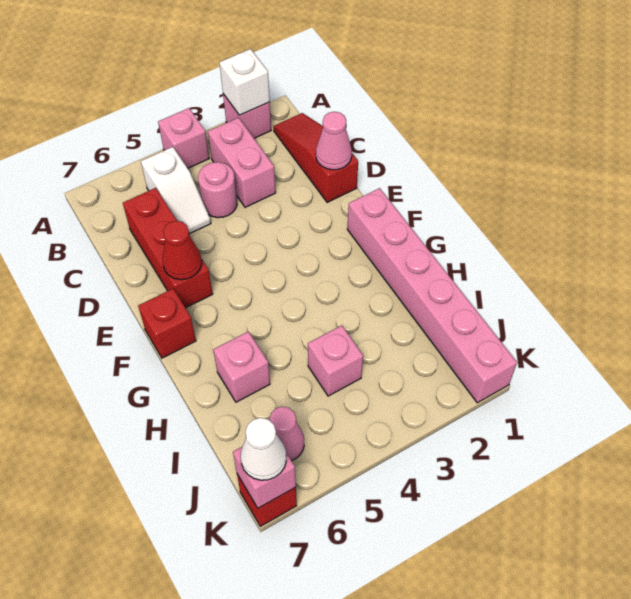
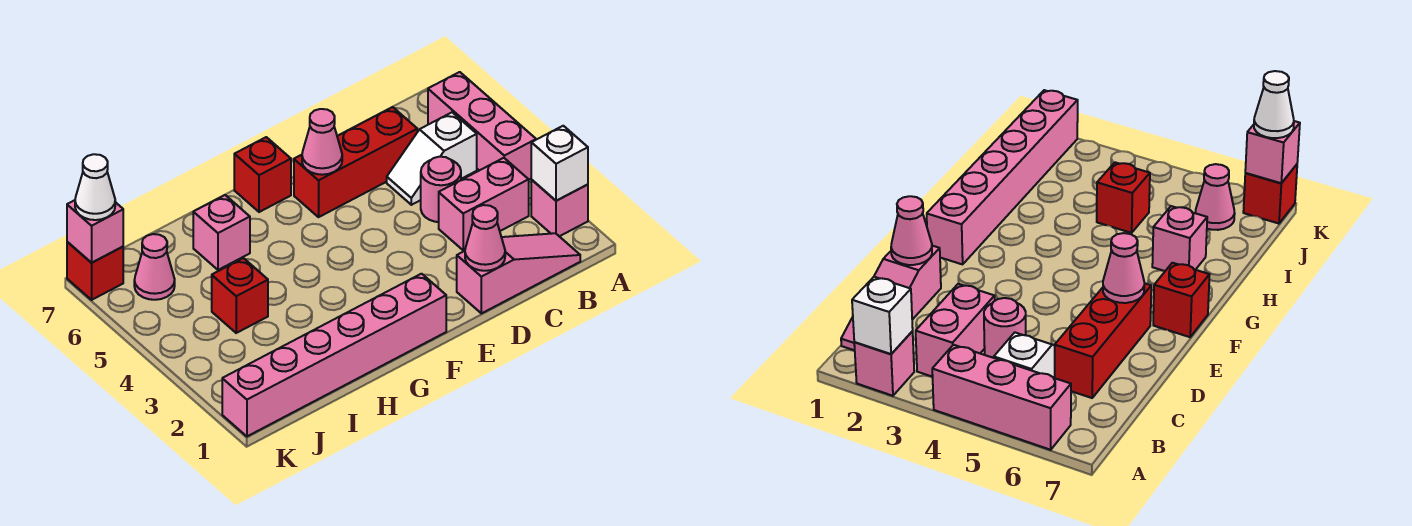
pink 1x1 brick [158,108,209,168] -> pink 1x3 brick [428,72,536,179]
red 1x3 slope [273,113,358,202] -> pink 1x3 slope [457,233,580,313]
red 1x1 cone [163,221,202,280] -> pink 1x1 cone [302,109,342,175]
pink 1x1 brick [308,326,363,396] -> red 1x1 brick [212,258,268,333]

